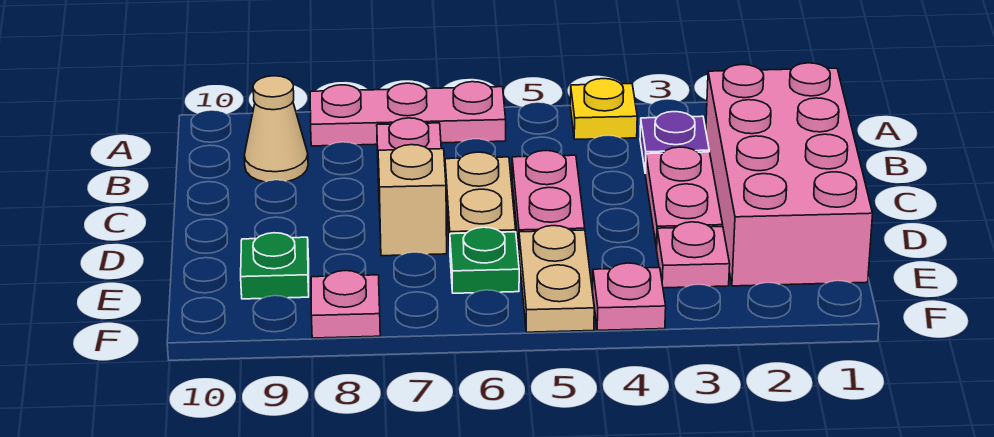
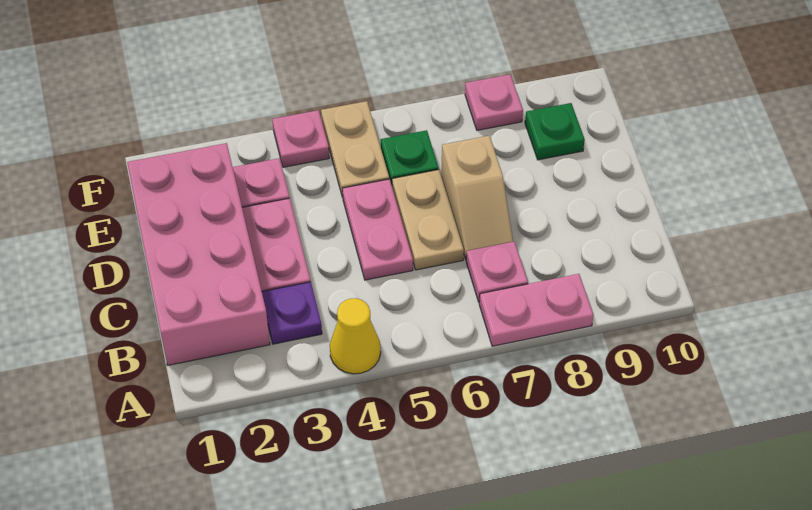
yellow 1x1 plate [570,79,637,139] -> yellow 1x1 cone [330,298,381,374]
pink 1x3 plate [310,82,506,146] -> pink 1x2 plate [479,274,593,346]
tan 1x1 cone [244,76,308,182] -> none

